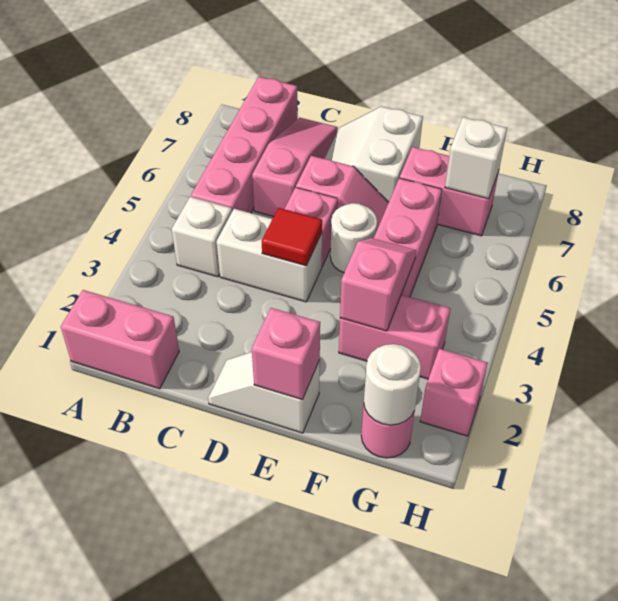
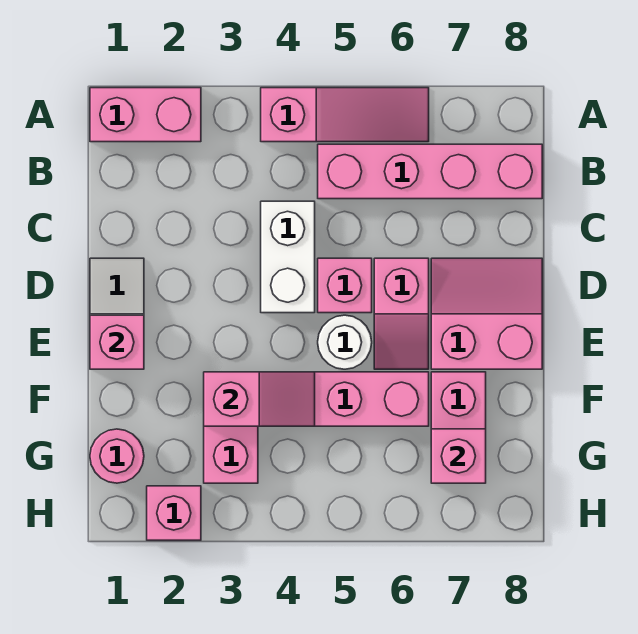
pink 1x2 brick [61,290,179,389] -> pink 1x2 brick turned to [90,88,201,142]
white 1x1 brick [172,197,232,277] -> none
pink 1x3 slope [252,118,338,217] -> pink 1x3 slope moved to [261,88,429,142]
red 1x1 tile [262,208,322,266] -> none
white 2x2 slope [324,106,423,202] -> pink 2x2 slope [431,258,542,369]
white 1x1 round brick [364,344,421,425] -> none
white 1x1 brick [445,117,507,199] -> pink 1x1 brick [431,429,486,483]

